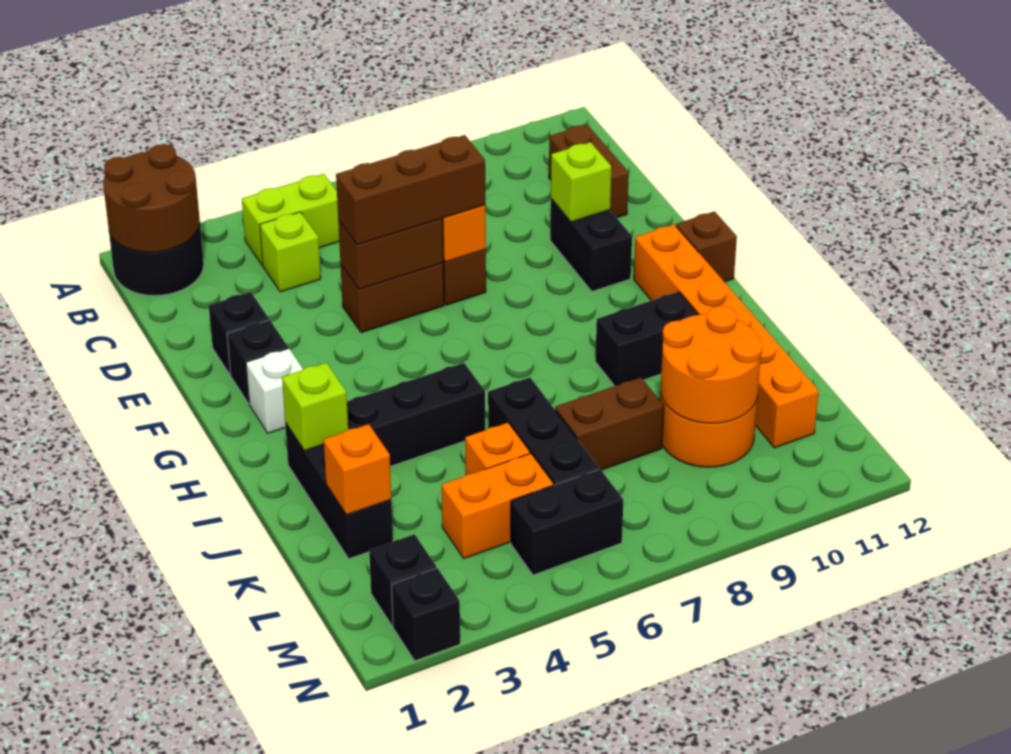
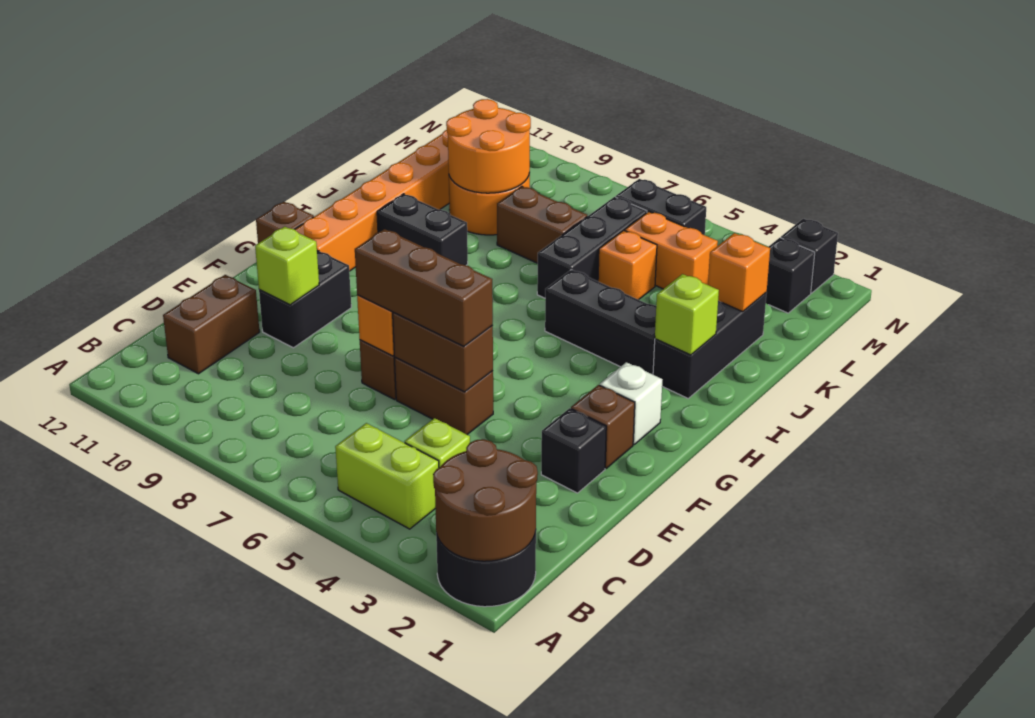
black 1x1 brick [227,320,288,404] -> brown 1x1 brick [571,385,635,468]

